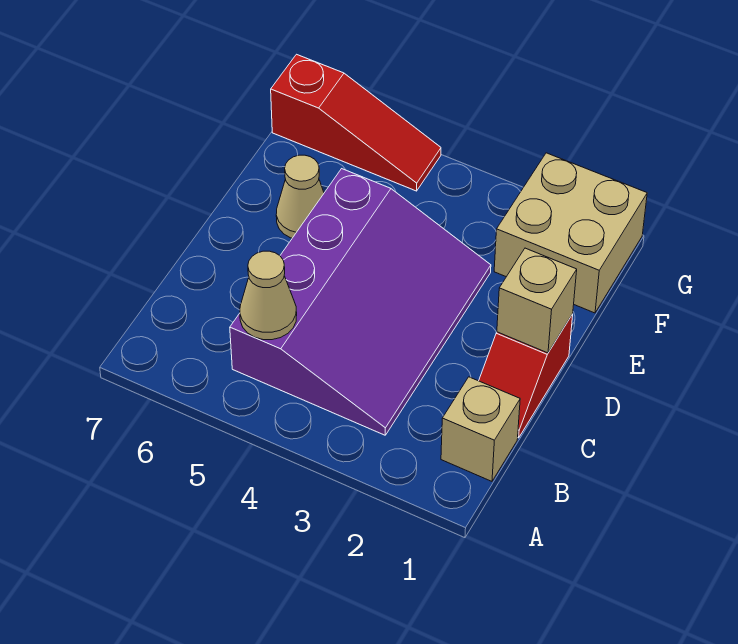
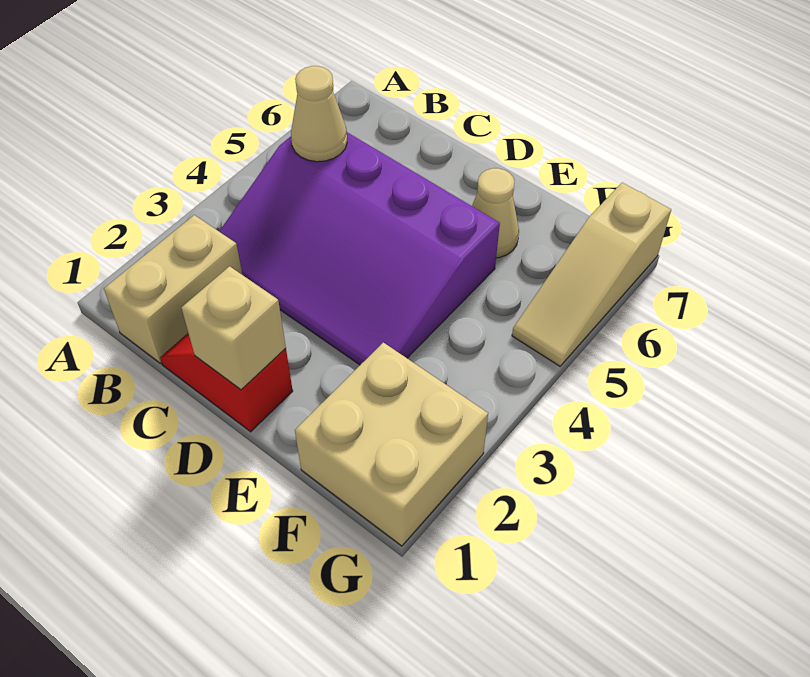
tan 1x1 brick [441,377,520,481] -> tan 1x2 brick [104,215,242,363]
red 1x3 slope [271,54,441,191] -> tan 1x3 slope [512,183,671,366]

